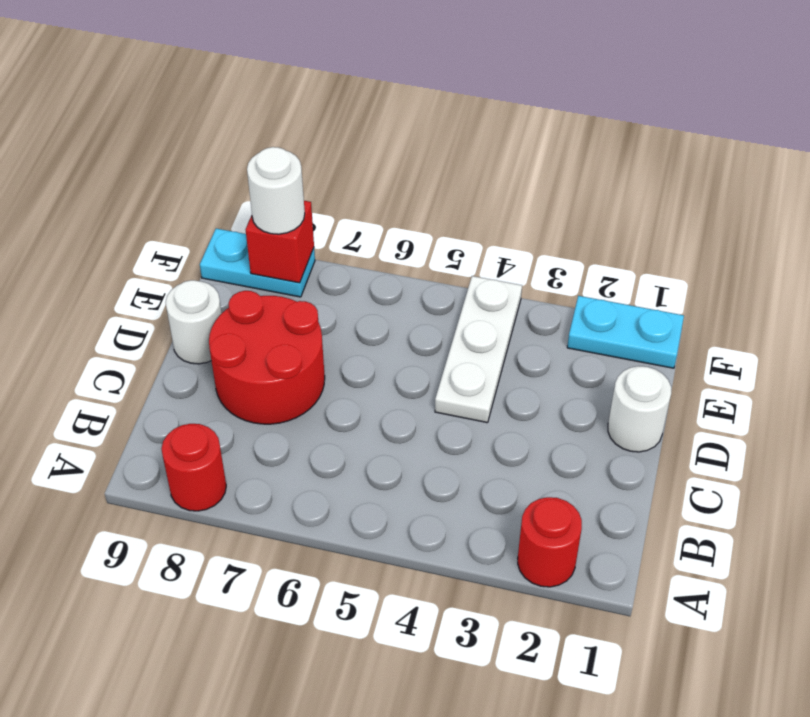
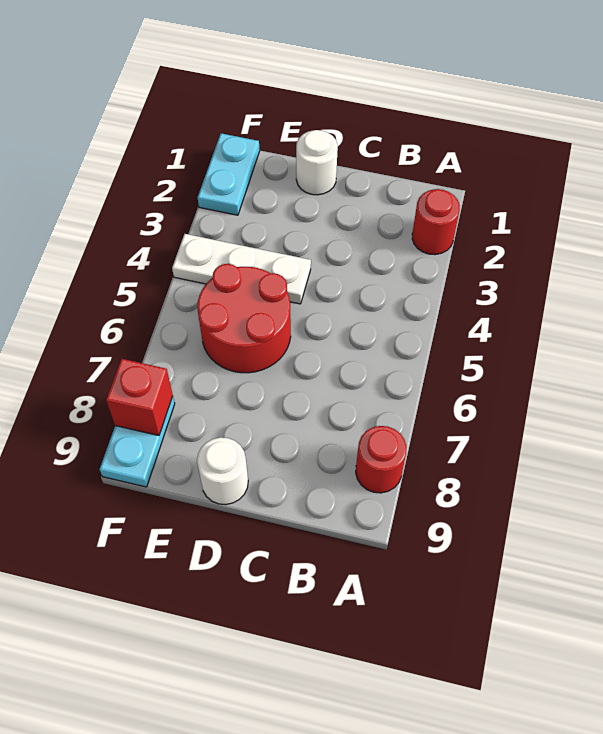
red 2x2 round brick [209,291,325,424] -> red 2x2 round brick moved to [197,264,291,373]
white 1x1 round brick [247,147,305,234] -> none

